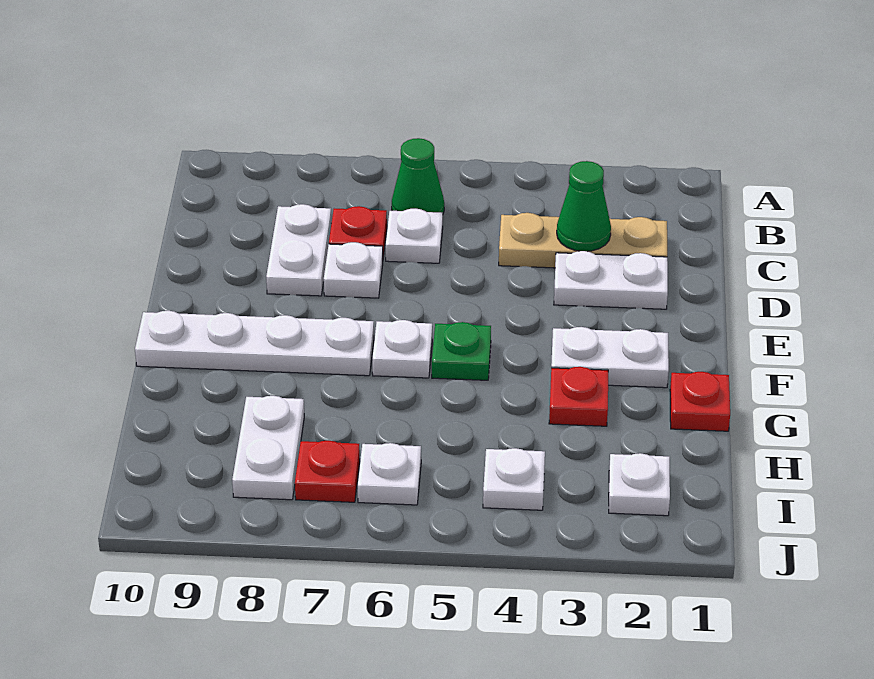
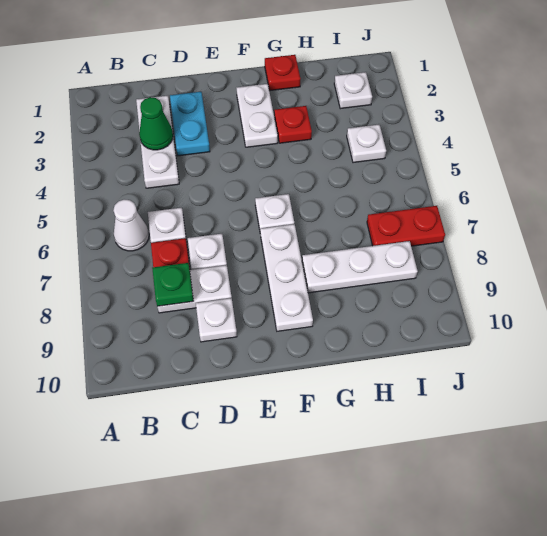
green 1x1 cone [392,138,444,213] -> white 1x1 cone [113,199,149,251]
tan 1x3 plate [499,213,667,268] -> white 1x3 plate [136,96,179,188]
white 1x2 plate [554,251,668,309] -> cyan 1x2 plate [170,92,210,156]
green 1x1 plate [432,322,491,380] -> green 1x1 plate moved to [152,263,193,306]
white 1x4 plate [135,311,374,376] -> white 1x3 plate [260,224,313,331]
white 1x2 plate [232,396,304,500] -> white 1x3 plate [302,241,418,293]
white 1x1 plate [357,443,421,505] -> white 1x1 plate moved to [196,298,237,342]
red 1x1 plate [295,441,360,502] -> red 1x2 plate [367,206,445,246]

